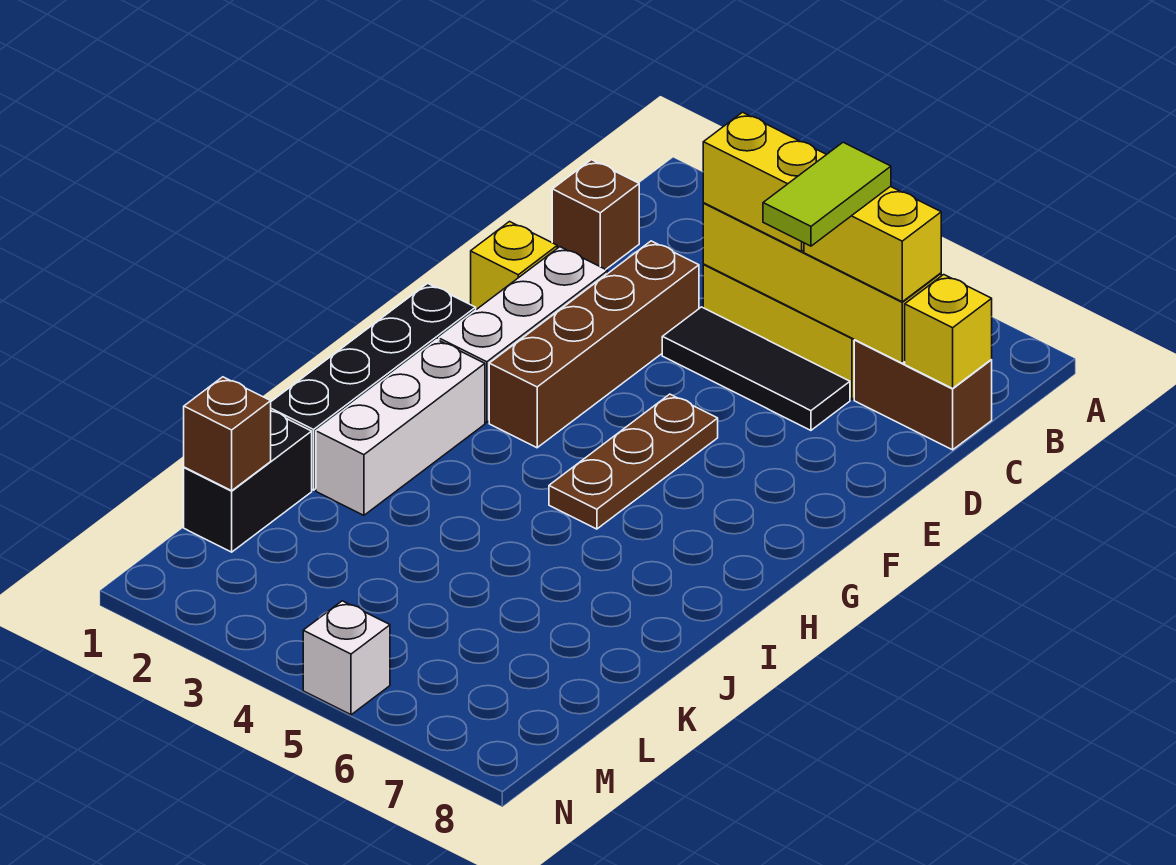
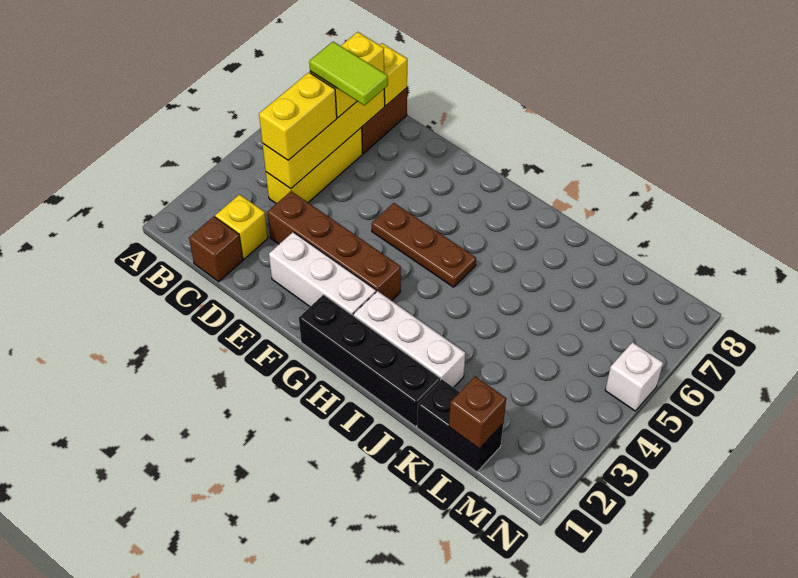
black 1x3 tile [662,307,850,430] -> none
yellow 1x1 brick [471,222,557,310] -> yellow 1x1 brick moved to [215,195,268,259]

